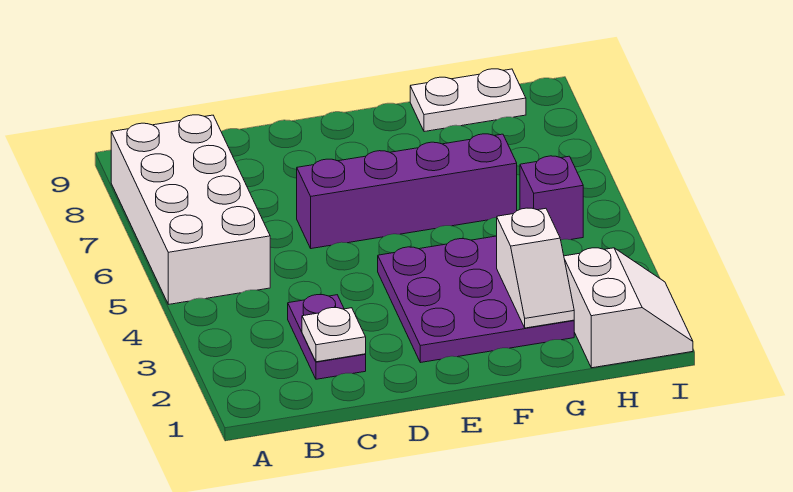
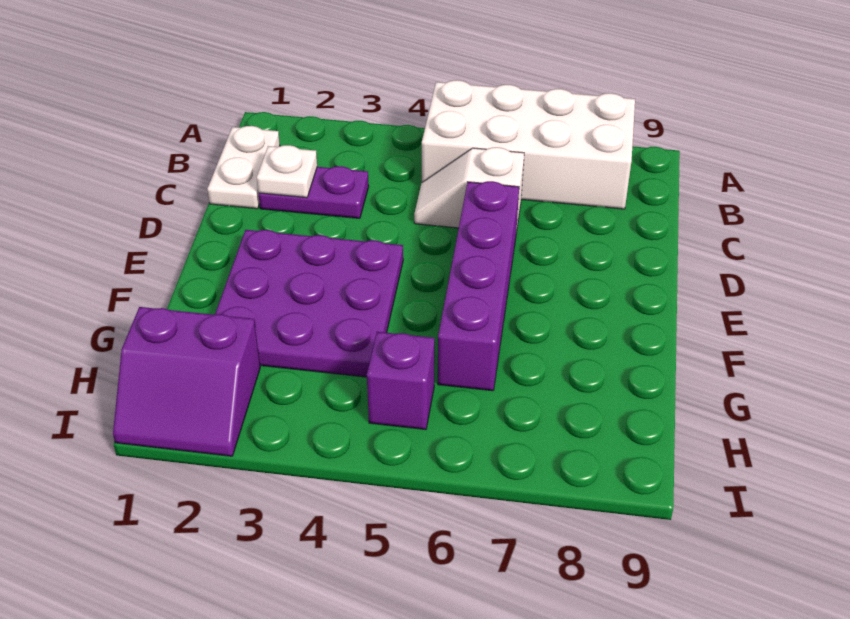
white 1x2 slope [497,208,574,328] -> white 1x2 slope moved to [414,147,524,232]
white 1x2 plate [410,69,526,132] -> white 1x2 plate moved to [207,126,280,209]
white 2x2 slope [564,248,693,368] -> purple 2x2 slope [113,307,260,456]

